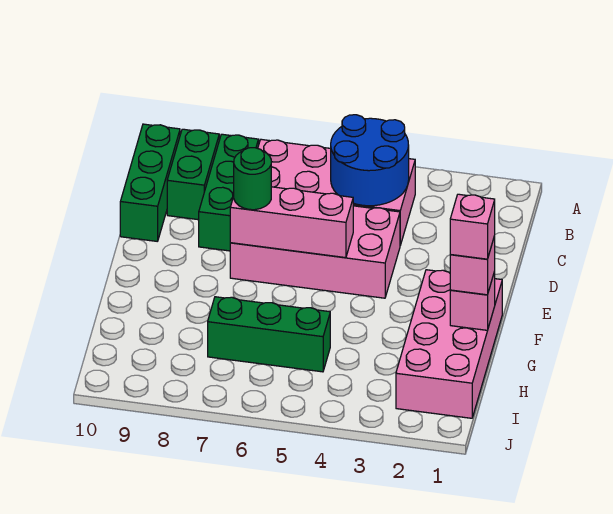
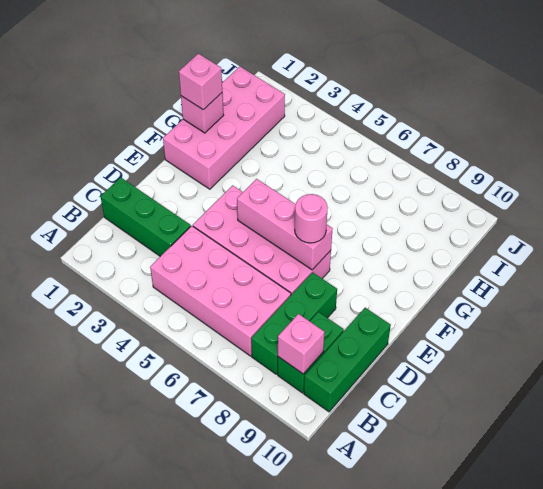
blue 2x2 round brick [331,115,409,206] -> none
green 1x1 round brick [234,148,271,210] -> pink 1x1 round brick [295,194,328,243]
pink 1x1 brick [450,194,495,259] -> pink 1x1 brick moved to [278,314,325,374]
green 1x3 brick [208,297,330,372] -> green 1x3 brick moved to [100,177,191,256]

